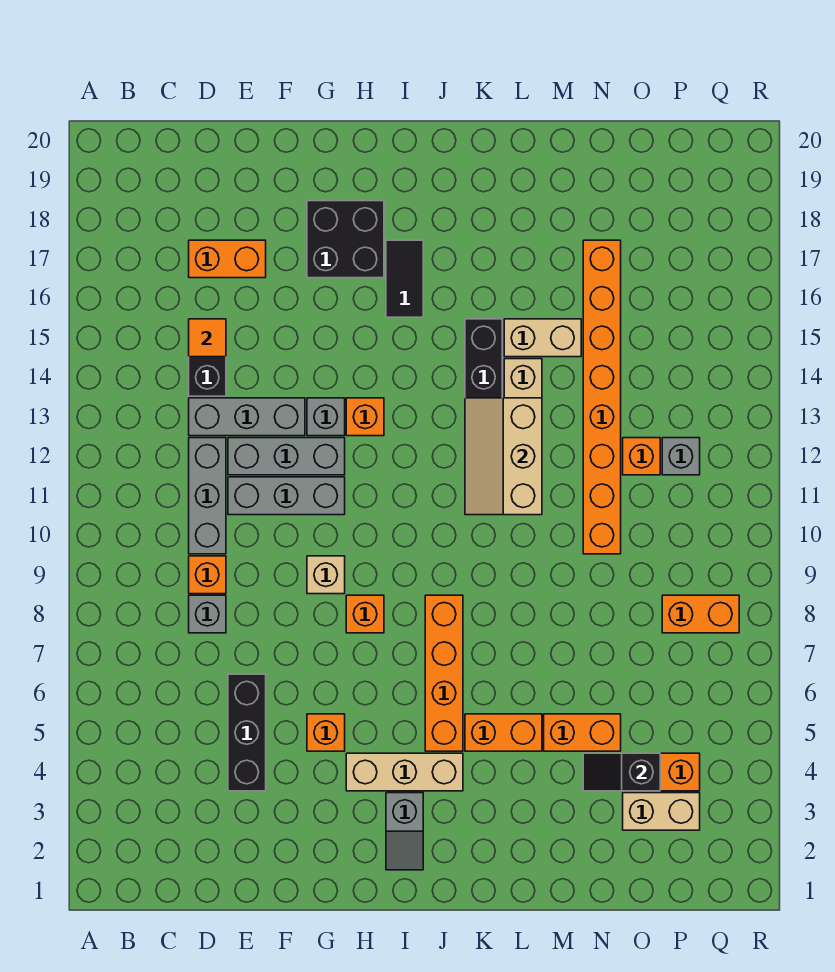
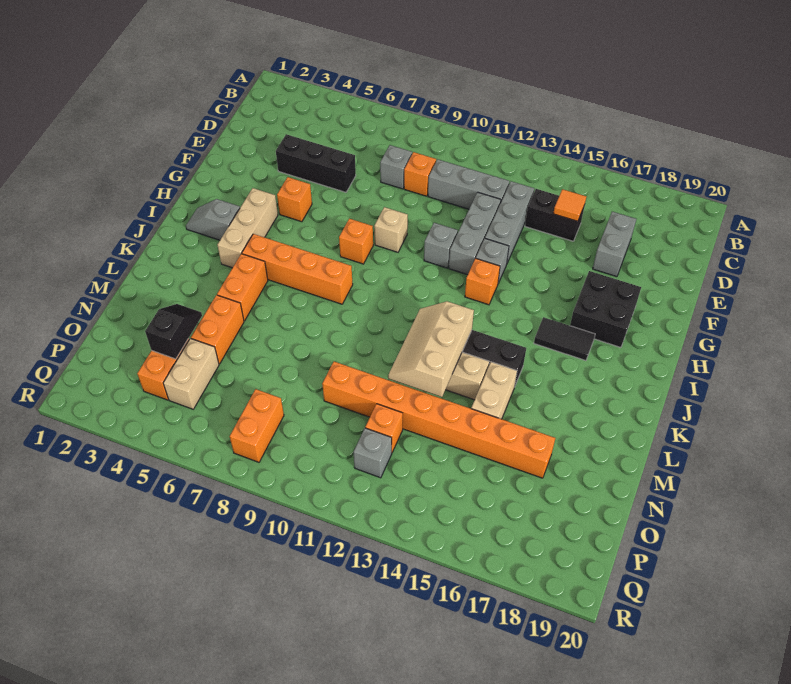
orange 1x2 brick [189,240,266,278] -> grey 1x2 brick [593,212,636,277]
grey 1x3 brick [228,477,345,515] -> grey 1x1 brick [424,223,458,268]
tan 2x3 slope [465,398,542,515] -> tan 2x3 slope turned to [388,301,474,397]
tan 1x2 brick [623,793,700,830] -> tan 1x2 brick moved to [163,338,219,409]

